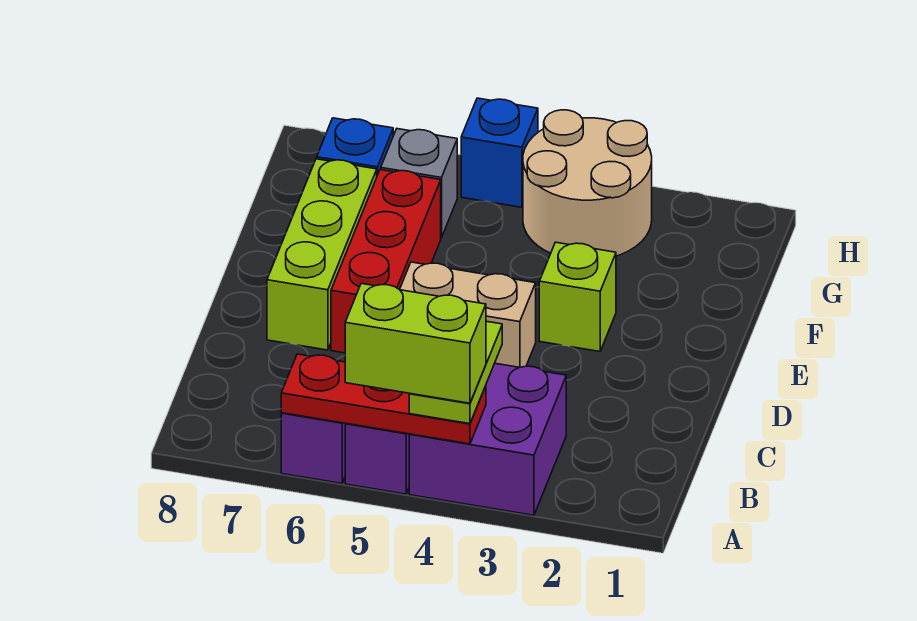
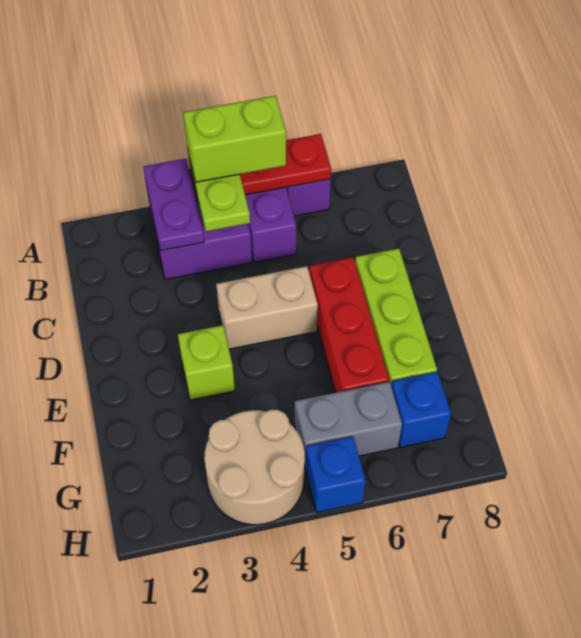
none -> purple 1x2 plate [143,159,204,251]
grey 1x1 brick [381,129,457,238] -> grey 1x2 brick [295,382,402,467]

